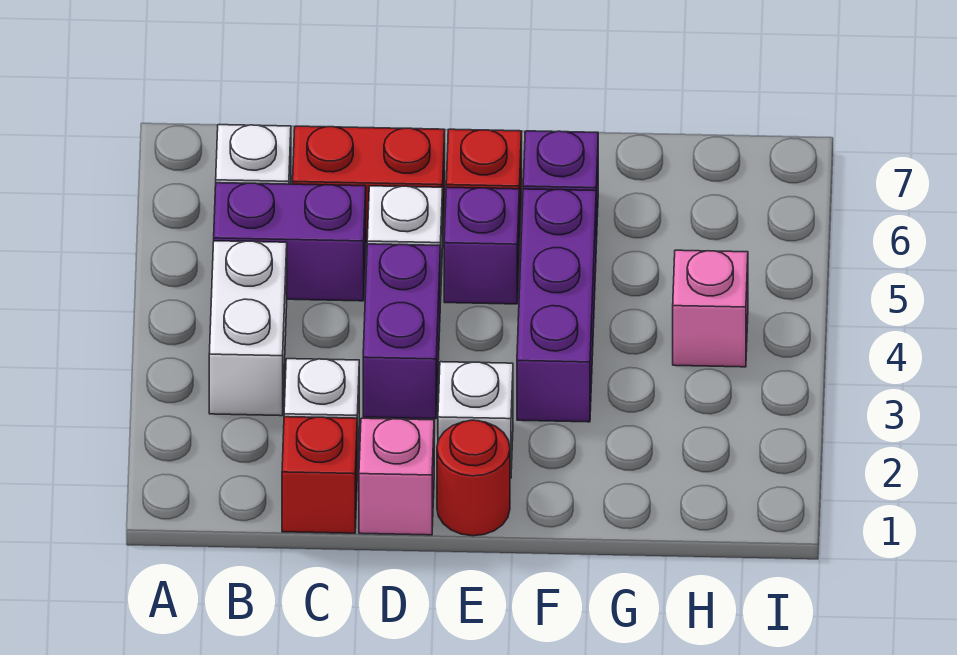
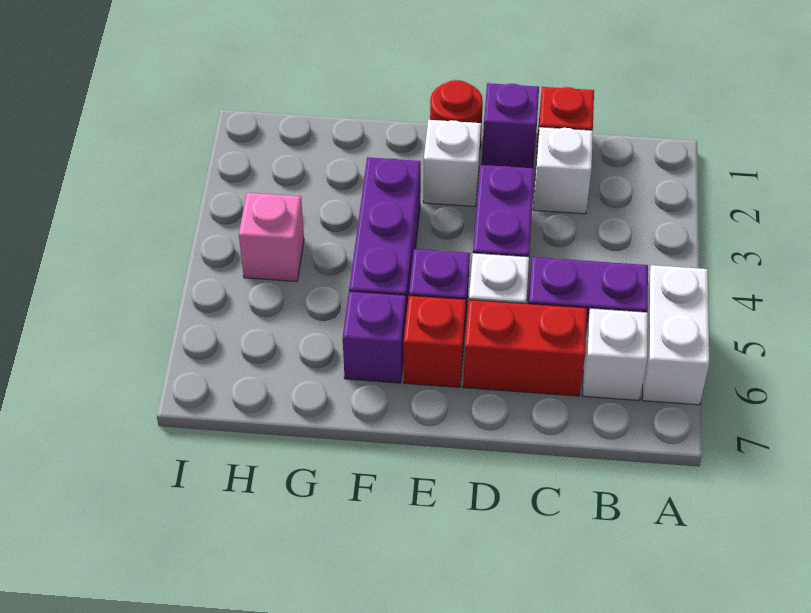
white 1x2 brick [209,241,287,416] -> white 1x2 brick moved to [642,265,709,405]
pink 1x1 brick [359,418,434,535] -> purple 1x1 brick [482,83,539,168]

